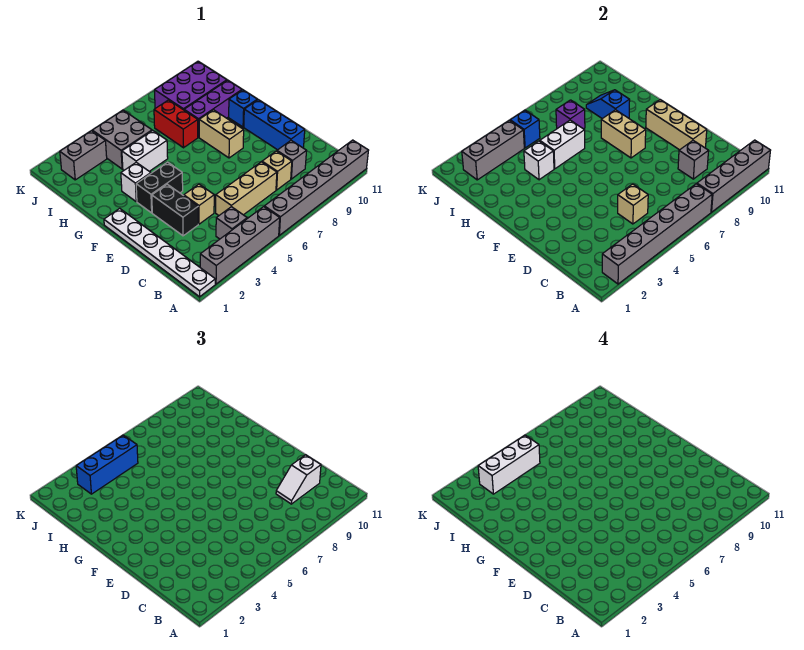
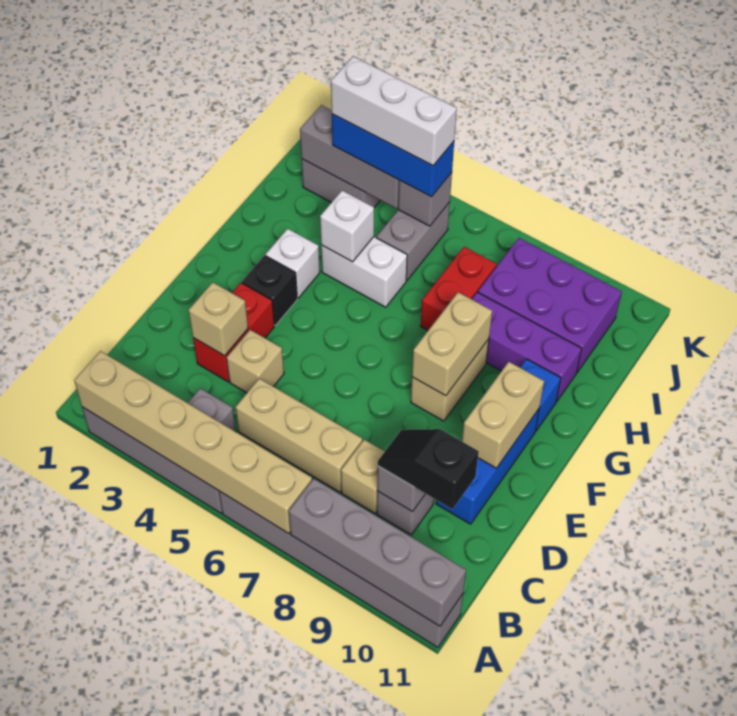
white 1x6 plate [104,208,215,297] -> none
grey 1x6 brick [602,184,712,284] -> tan 1x6 brick [74,351,312,534]
tan 1x1 brick [618,184,648,224] -> tan 1x1 brick moved to [189,282,248,356]
white 1x2 slope [276,455,321,504] -> black 1x2 slope [378,429,479,509]
black 1x2 brick [152,184,198,236] -> red 1x2 brick [193,283,274,382]
tan 1x3 brick [646,100,707,150] -> tan 1x2 brick [462,362,544,468]
black 1x2 brick [136,162,183,213] -> black 1x1 brick [242,255,297,325]
white 1x2 brick [540,120,585,169] -> none
blue 1x2 slope [586,90,630,119] -> none
grey 2x2 brick [92,110,152,169] -> grey 1x2 brick [377,202,450,280]
purple 1x1 brick [556,100,585,129] -> none
blue 1x1 brick [510,110,540,148] -> grey 1x1 brick [398,173,452,226]

